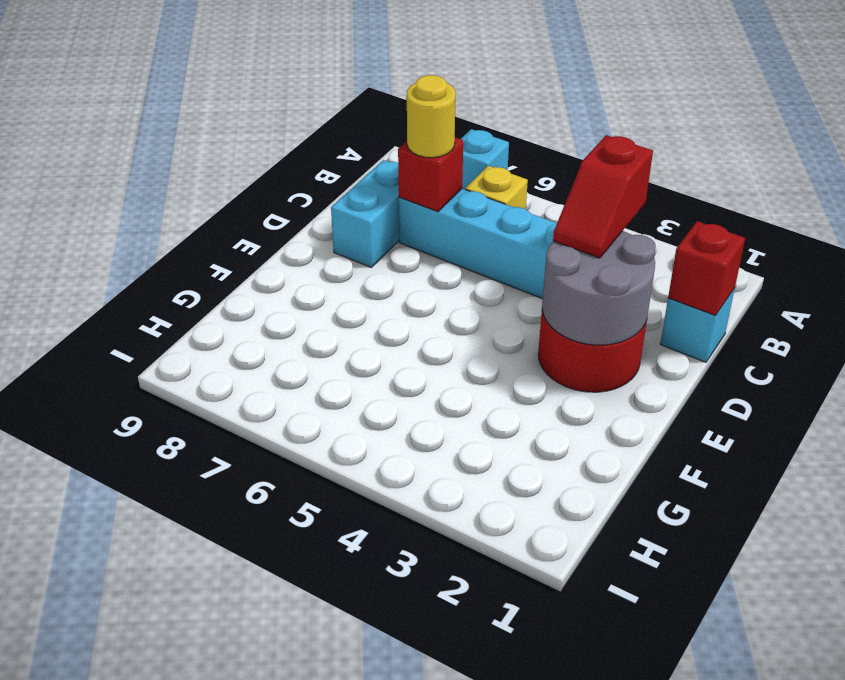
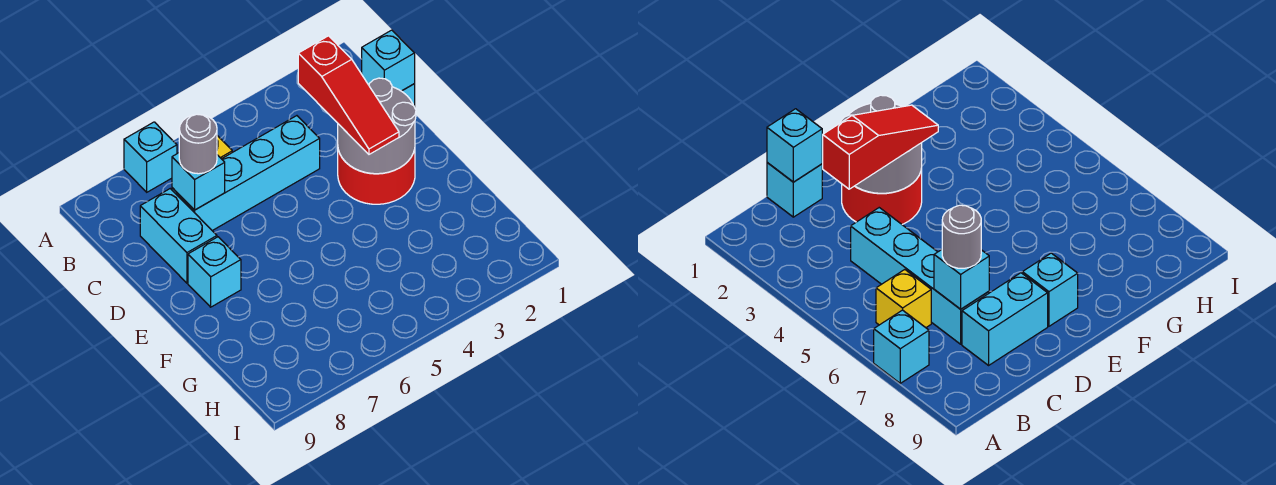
red 1x1 brick [668,221,745,315] -> cyan 1x1 brick [361,30,415,91]
red 1x2 slope [553,135,653,258] -> red 1x3 slope [298,36,399,154]
red 1x1 brick [398,137,463,212] -> cyan 1x1 brick [172,153,225,210]
yellow 1x1 round brick [407,75,456,158] -> grey 1x1 round brick [179,114,217,174]
none -> cyan 1x1 brick [188,237,241,307]

